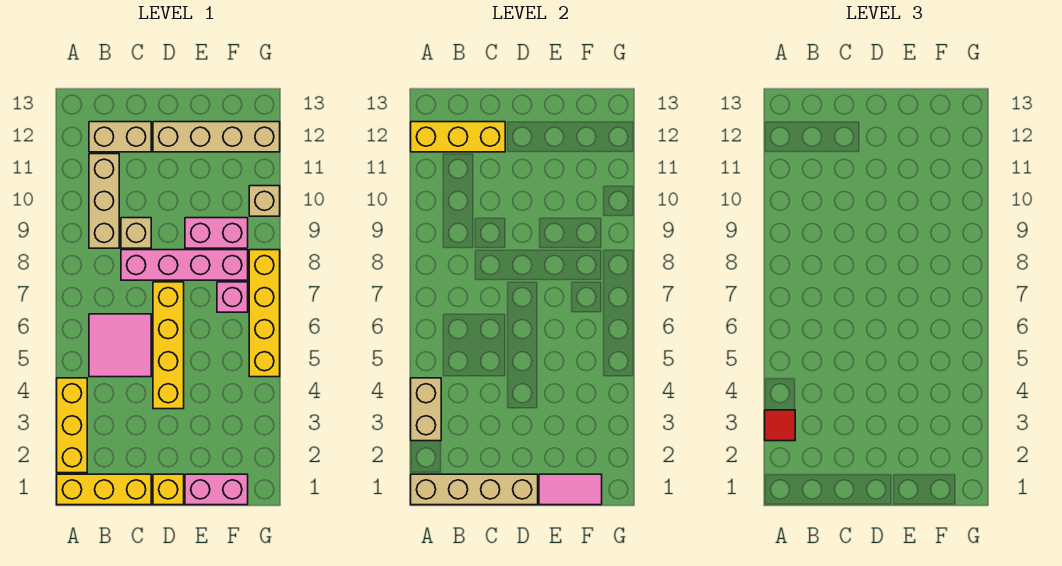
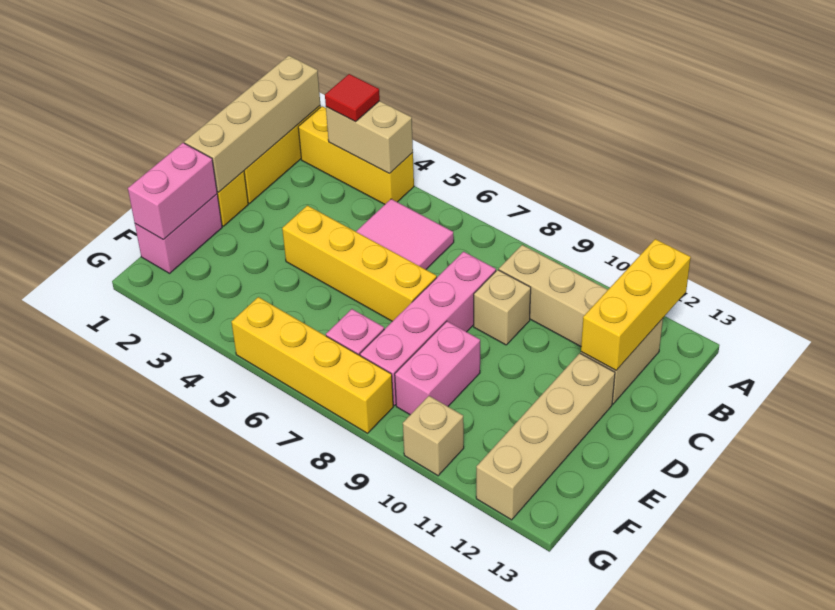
pink 1x2 tile [539,474,602,505] -> pink 1x2 brick [128,143,217,239]

